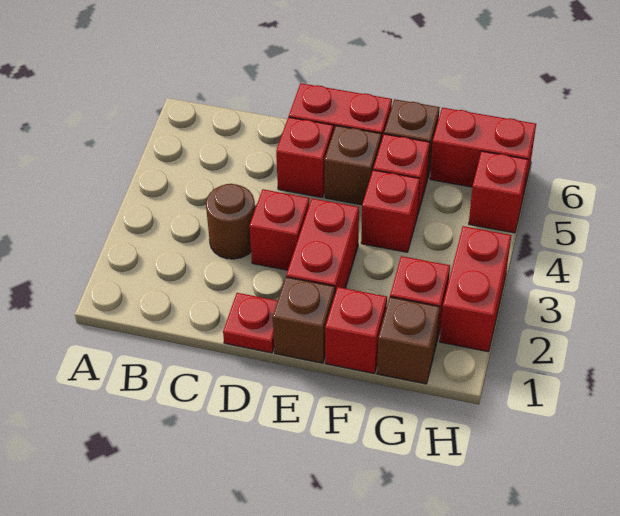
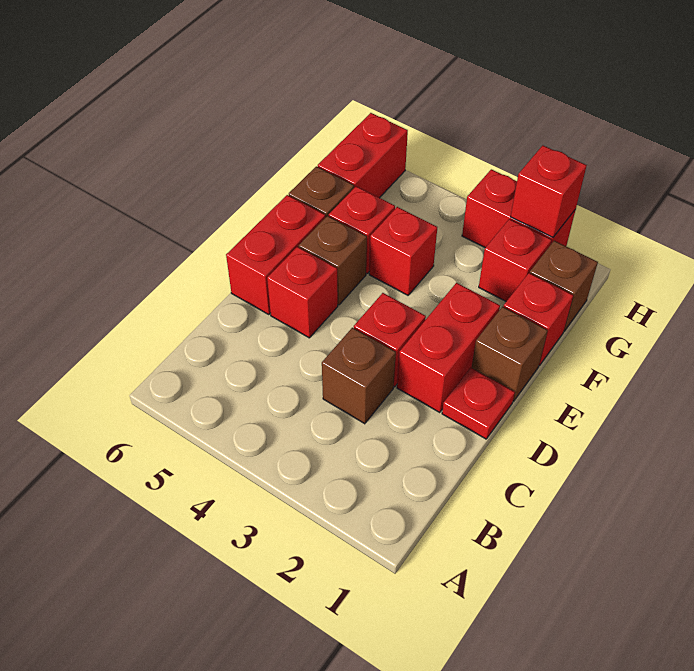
brown 1x1 round brick [206,184,255,259] -> brown 1x1 brick [322,328,396,424]
red 1x2 brick [286,198,359,293] -> red 1x2 brick turned to [397,283,500,413]
red 1x1 brick [469,151,528,233] -> red 1x1 brick moved to [511,146,587,237]

